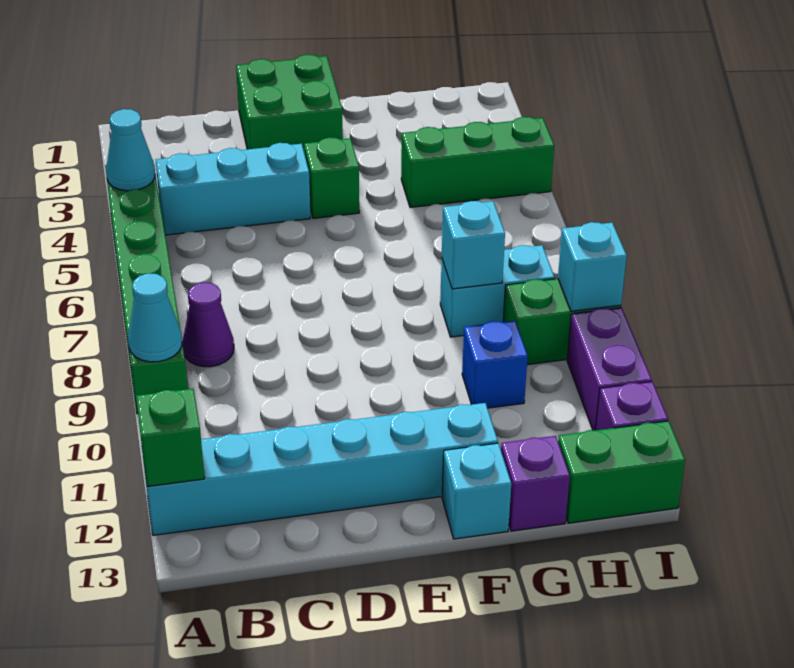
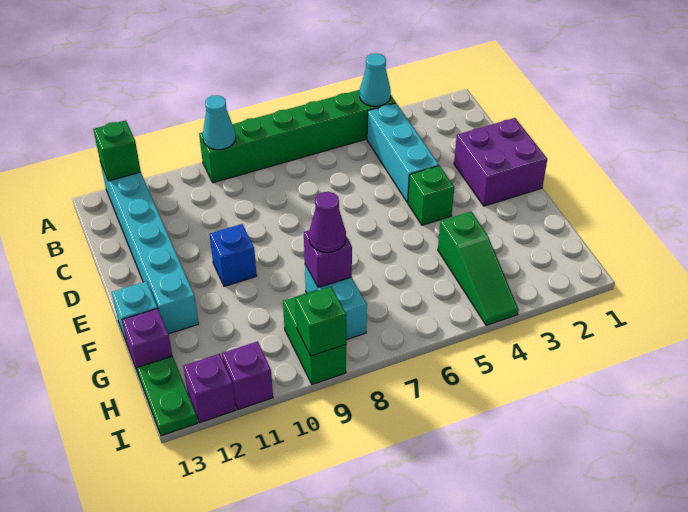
purple 1x1 cone [183,282,234,367] -> purple 1x1 cone moved to [309,192,346,252]
green 2x2 brick [236,54,343,153] -> purple 2x2 brick [454,118,547,206]
green 1x3 brick [401,117,554,207] -> green 1x3 slope [438,212,518,325]
cyan 1x1 brick [442,201,505,289] -> purple 1x1 brick [304,230,352,288]
blue 1x1 brick [462,321,528,408] -> blue 1x1 brick moved to [210,224,257,286]
green 1x2 brick [558,421,685,523] -> green 1x2 plate [137,356,198,436]
cyan 1x1 brick [558,222,627,311] -> green 1x1 brick [295,287,346,356]
purple 1x2 brick [567,308,652,430] -> purple 1x1 brick [222,341,273,410]

